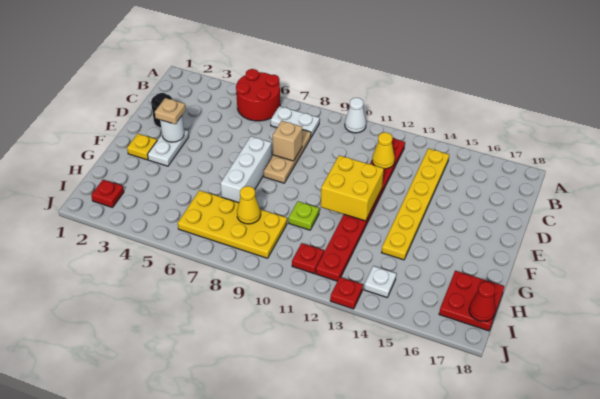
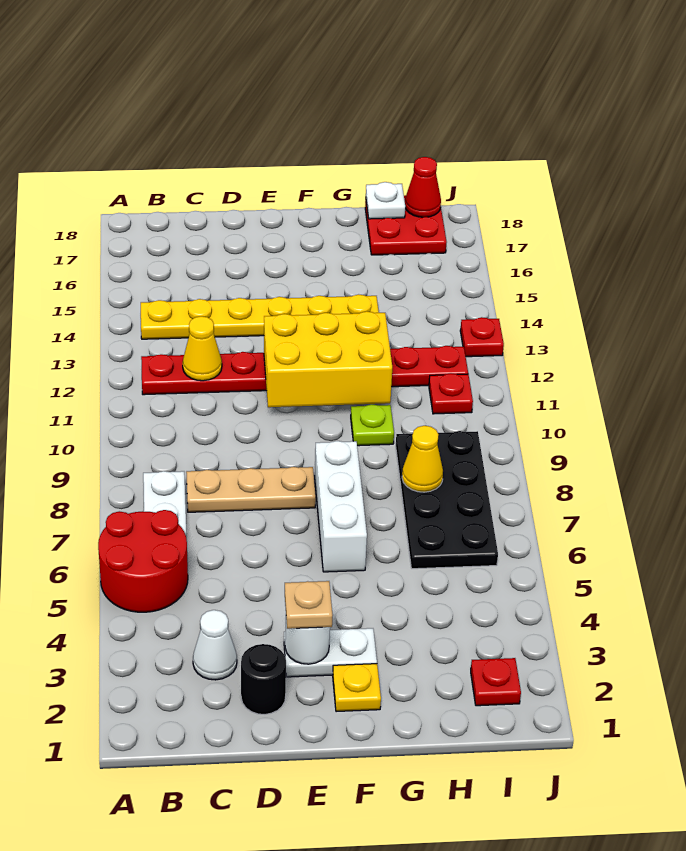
white 1x1 cone [345,98,366,133] -> white 1x1 cone moved to [193,610,237,680]
tan 1x1 brick [273,121,302,161] -> none
white 1x3 brick [220,136,272,203] -> white 1x3 brick turned to [315,441,367,572]
yellow 2x2 brick [321,155,384,221] -> yellow 2x3 brick [264,311,392,407]
yellow 2x4 plate [178,190,287,258] -> black 2x4 plate [396,431,498,569]
white 1x1 plate [364,266,396,297] -> white 1x1 plate moved to [366,182,405,219]

